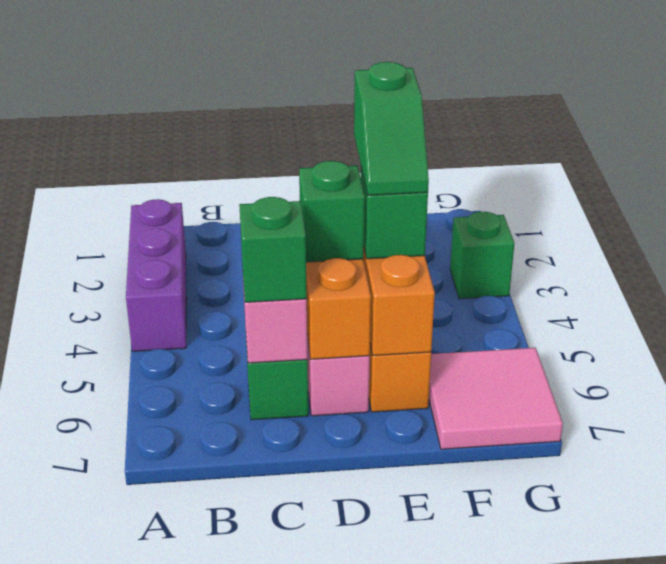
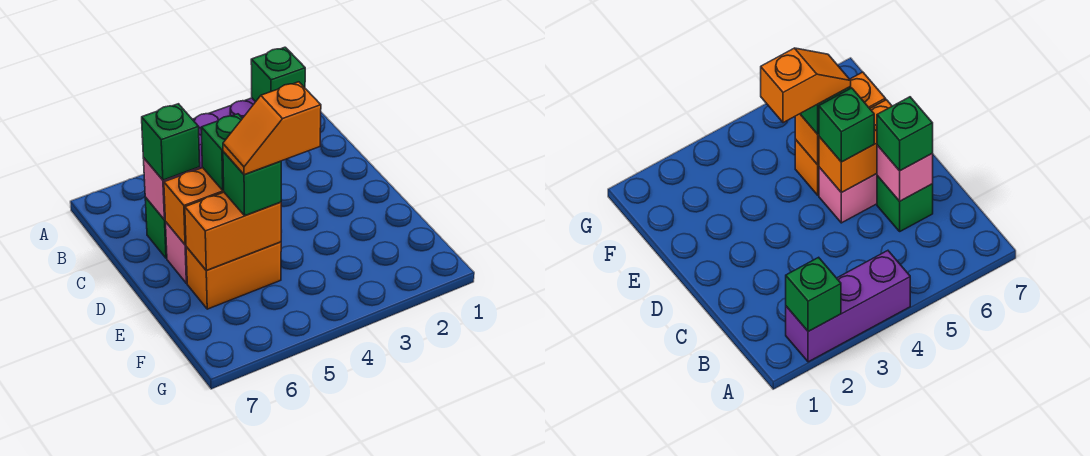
green 1x2 slope [354,62,429,195] -> orange 1x2 slope [223,82,321,175]
pink 2x2 tile [429,348,563,449] -> none
green 1x1 brick [450,212,514,299] -> green 1x1 brick moved to [251,47,305,102]

